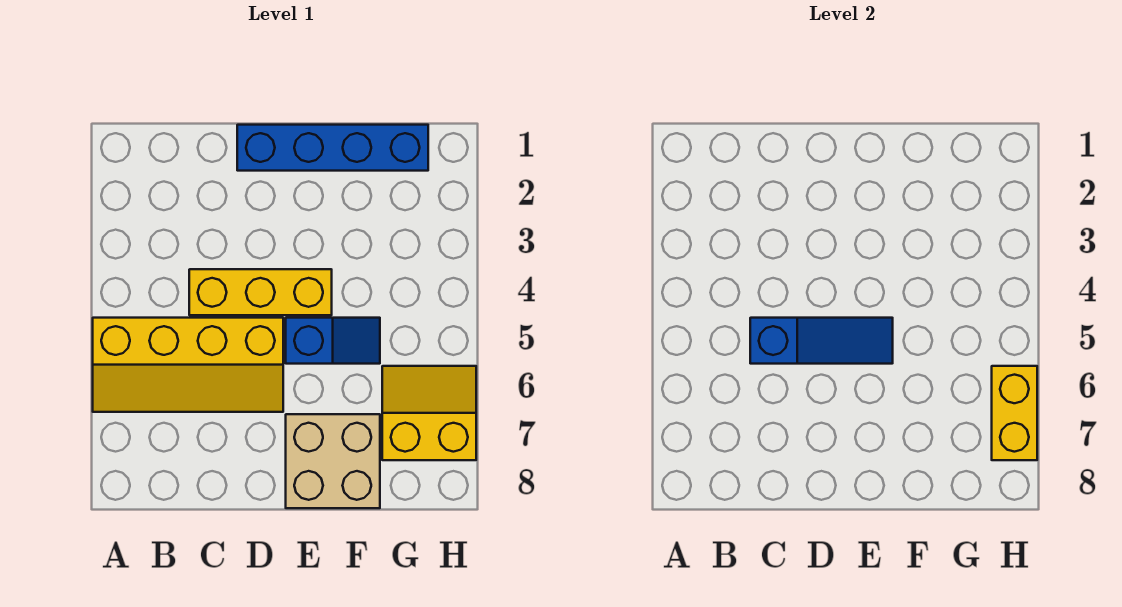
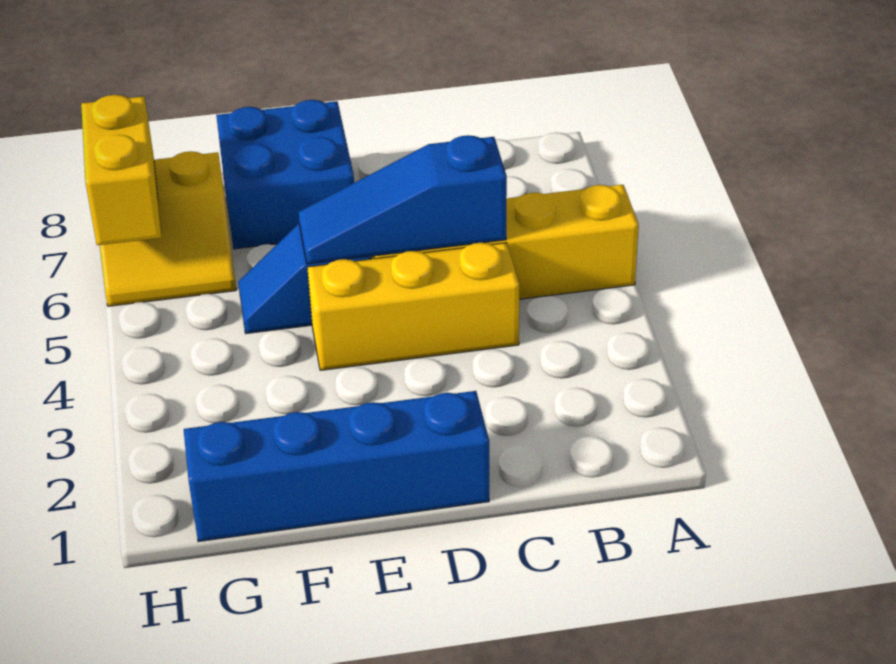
tan 2x2 brick [286,414,380,508] -> blue 2x2 brick [216,100,354,249]

